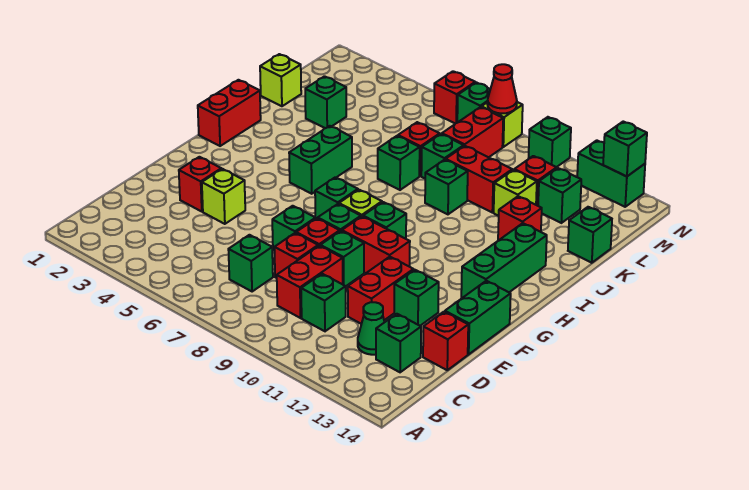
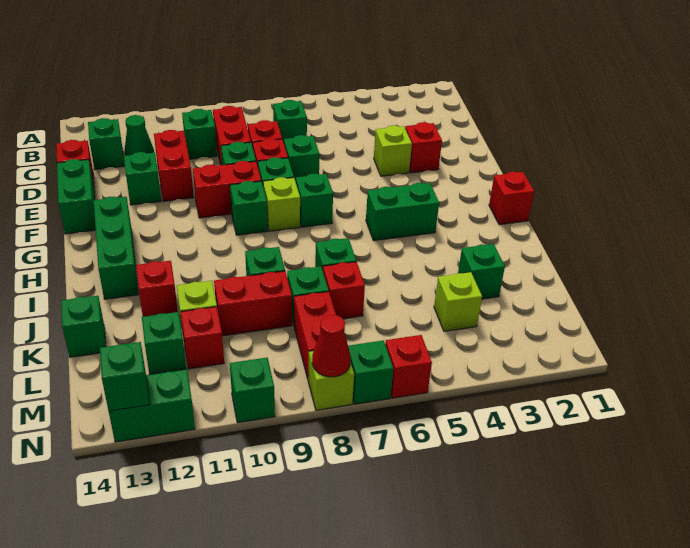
red 1x2 brick [198,80,261,146] -> red 1x1 brick [489,172,534,225]
green 1x2 brick [289,126,352,194] -> green 1x2 brick turned to [366,183,439,241]
lime 1x1 brick [260,54,301,106] -> lime 1x1 brick moved to [434,272,482,331]

